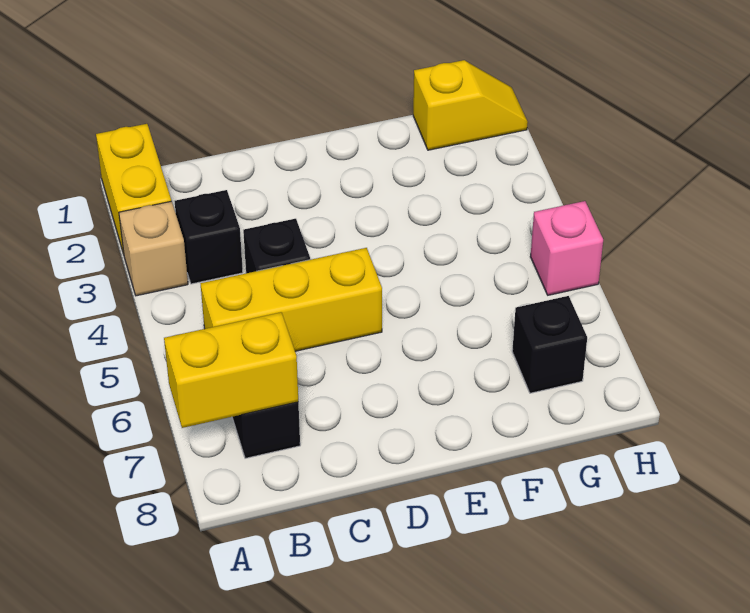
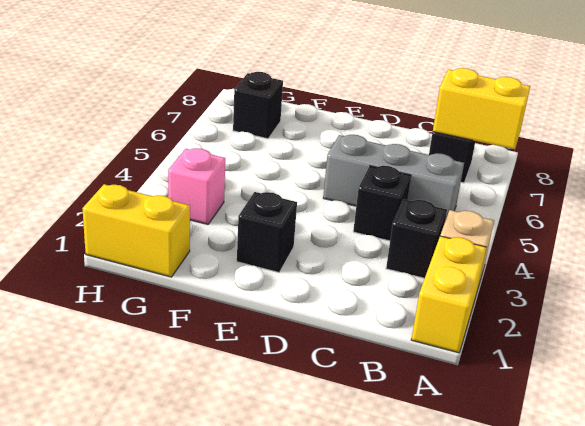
yellow 1x3 brick [201,248,382,351] -> grey 1x3 brick [323,135,464,221]
none -> black 1x1 brick [237,192,297,272]
yellow 1x2 slope [413,60,528,150] -> yellow 1x2 brick [82,184,190,277]
pink 1x1 brick [530,201,603,295] -> pink 1x1 brick moved to [168,148,225,224]

